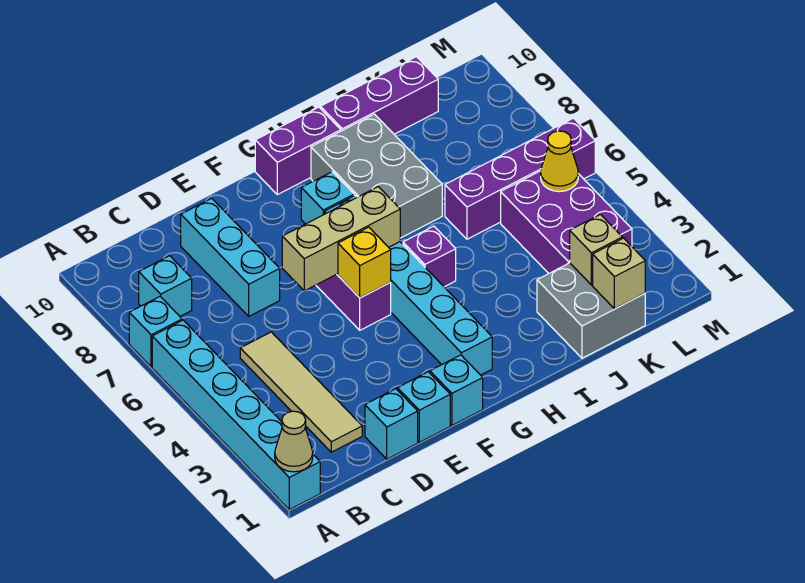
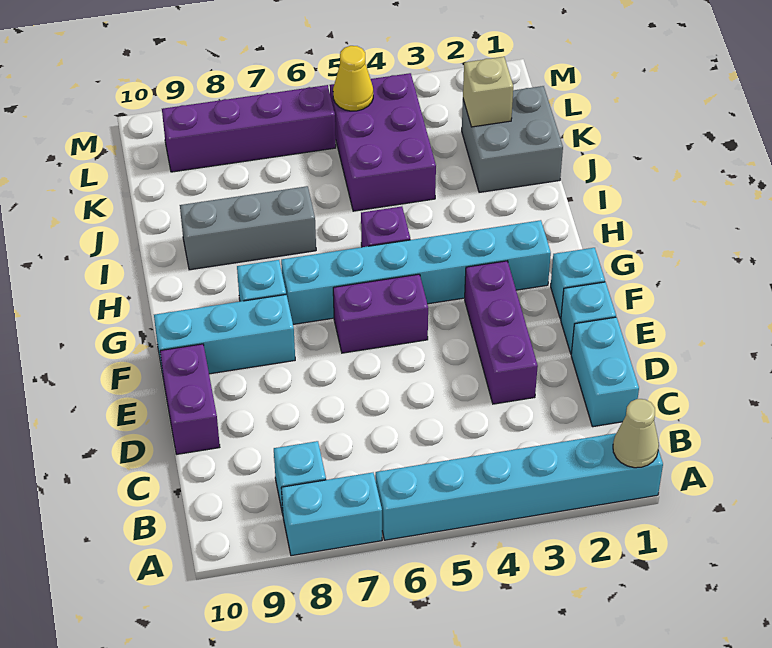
cyan 1x1 brick [129,297,182,367] -> cyan 1x2 brick [281,473,382,556]
tan 1x4 tile [240,332,362,452] -> none
cyan 1x1 brick [365,389,418,459] -> cyan 1x2 brick [571,317,639,427]
cyan 1x3 brick [181,198,280,316] -> cyan 1x3 brick moved to [154,294,295,374]
tan 1x3 brick [282,187,400,291] -> none
yellow 1x1 brick [338,227,391,298] -> none
purple 1x2 brick [255,107,341,195] -> purple 1x2 brick moved to [160,344,220,454]
grey 2x3 brick [311,114,442,238] -> grey 1x3 brick [180,186,316,270]
purple 1x3 brick [320,57,438,134] -> purple 1x3 brick moved to [465,261,538,404]
purple 1x4 brick [445,118,595,239] -> purple 1x4 brick turned to [162,85,336,172]
tan 1x1 brick [593,238,645,309] -> none
purple 2x3 brick [501,171,632,273] -> purple 2x3 brick turned to [330,73,436,211]

